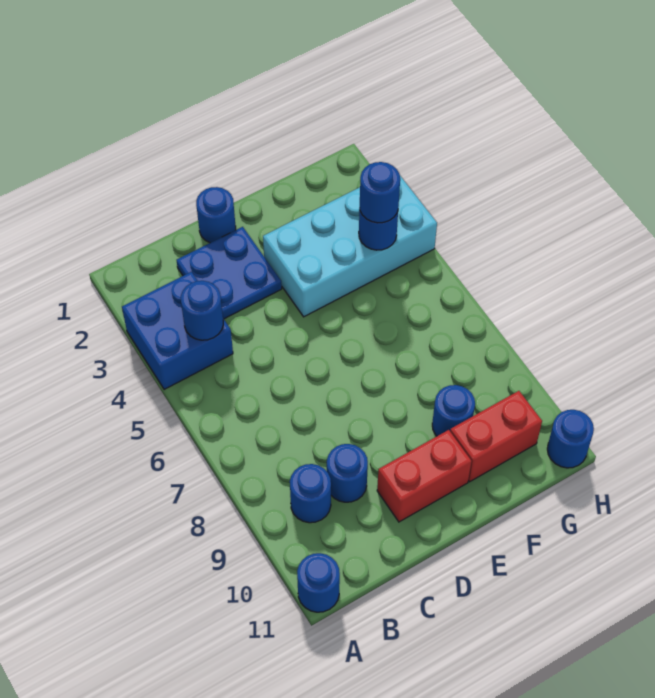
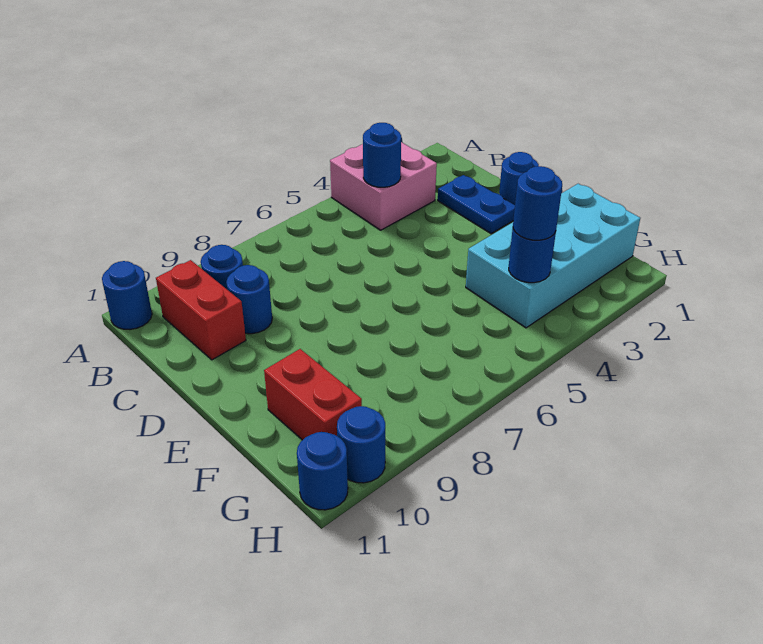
blue 2x2 brick [122,272,233,390] -> pink 2x2 brick [330,142,437,230]
blue 2x2 plate [177,227,282,319] -> blue 1x2 plate [438,175,515,234]
red 1x2 brick [377,430,472,522] -> red 1x2 brick moved to [156,260,246,360]
cyan 2x4 brick [263,176,437,317] -> cyan 2x4 brick turned to [466,184,640,328]
blue 1x1 round brick [432,385,475,436] -> blue 1x1 round brick moved to [337,406,385,483]

